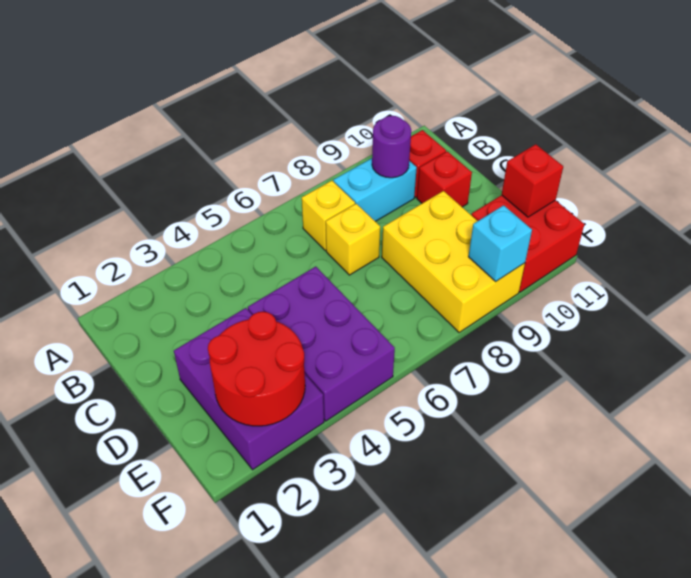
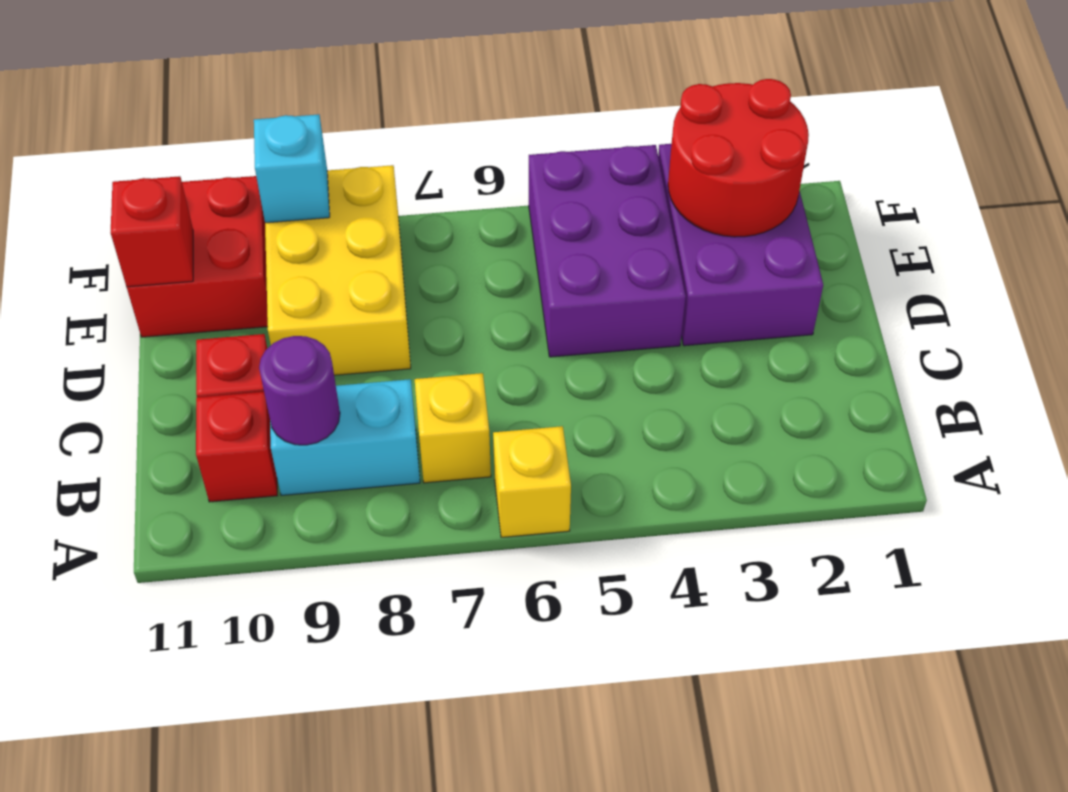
yellow 1x1 brick [326,204,380,275] -> yellow 1x1 brick moved to [493,426,571,537]

